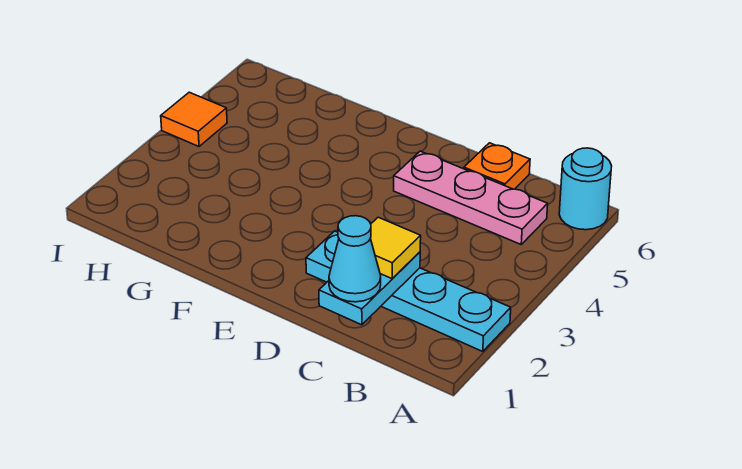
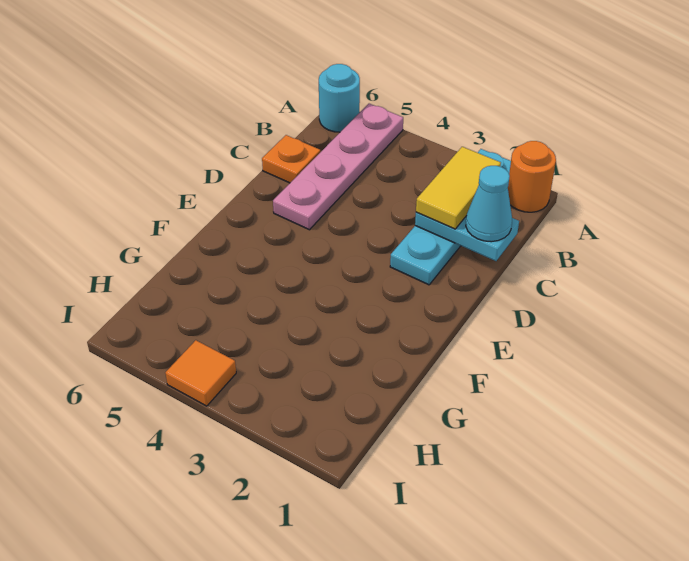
none -> orange 1x1 round brick [508,141,556,212]
pink 1x3 plate [394,151,548,244] -> pink 1x4 plate [273,104,403,230]
yellow 1x1 tile [371,217,421,279] -> yellow 1x2 tile [416,147,501,229]

